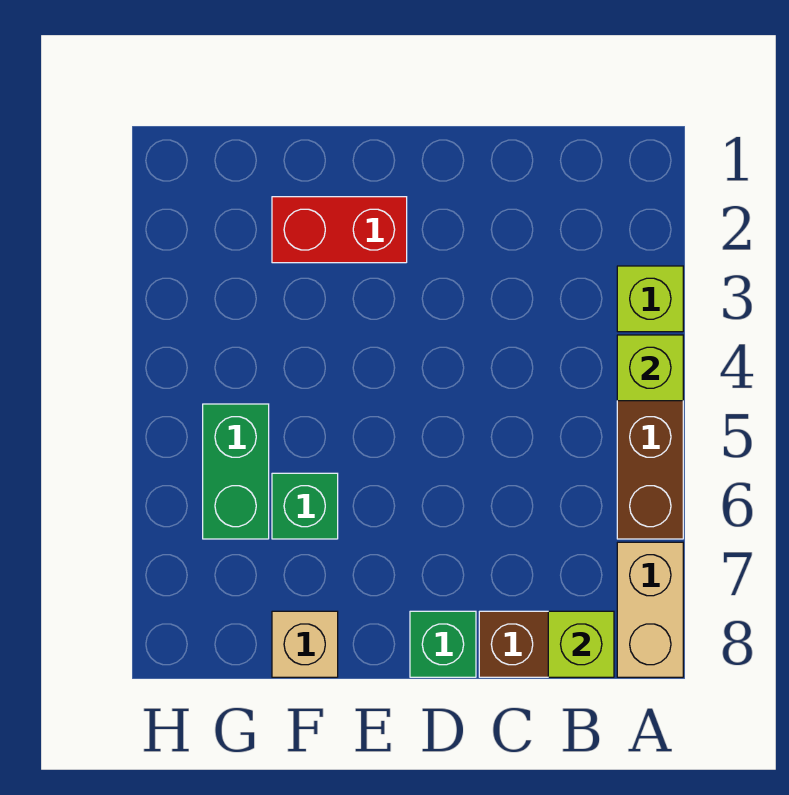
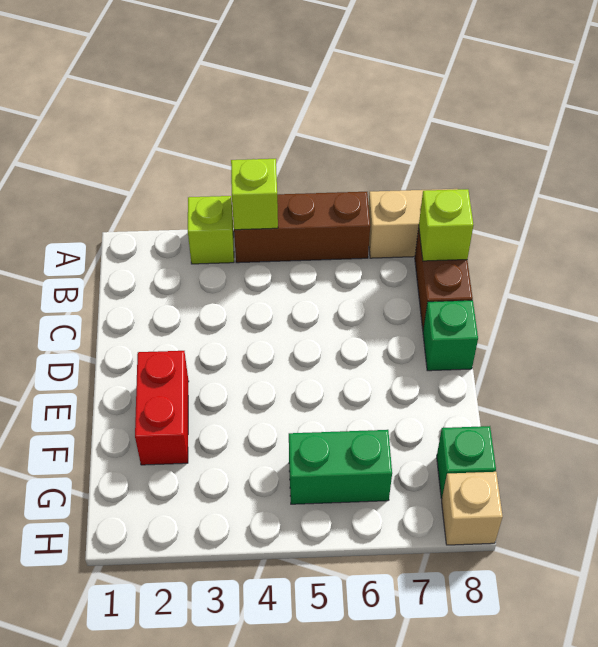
green 1x1 brick [272,473,338,539] -> green 1x1 brick moved to [437,426,496,498]
tan 1x1 brick [272,611,338,677] -> tan 1x1 brick moved to [442,472,503,545]

